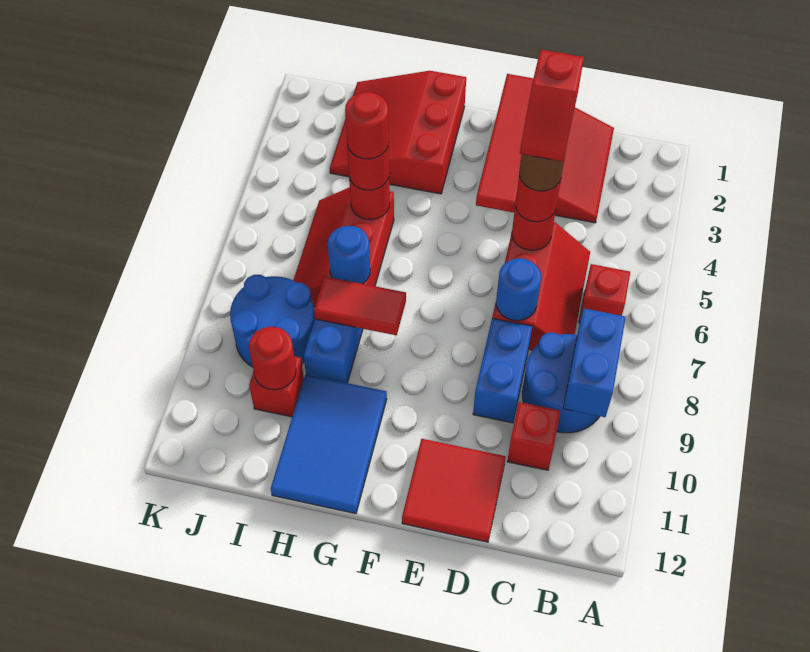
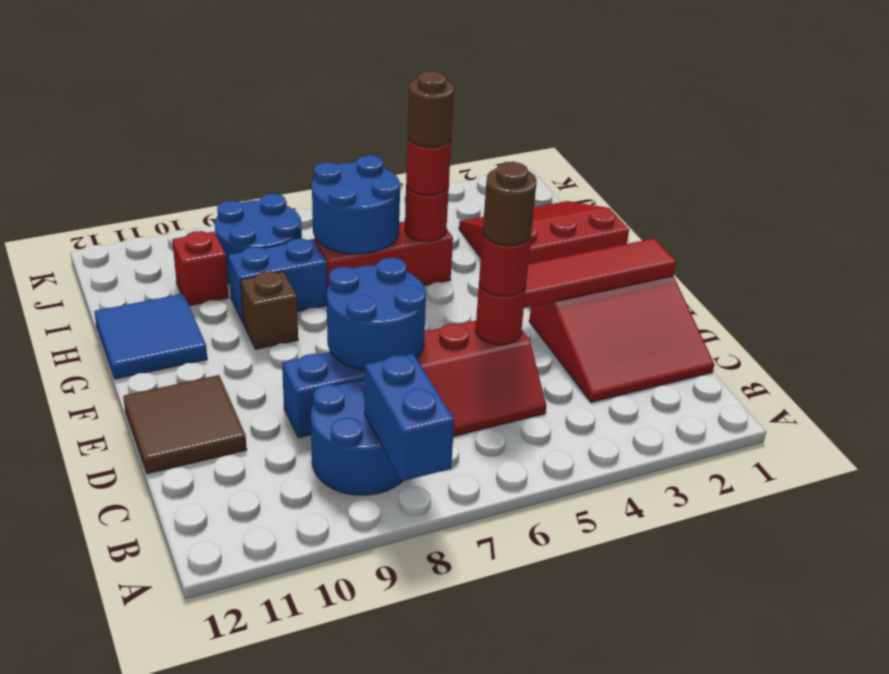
red 1x1 brick [579,264,630,323] -> none
blue 1x2 brick [563,309,626,417] -> blue 1x2 brick turned to [364,354,454,481]
red 1x1 brick [507,402,561,470] -> none
red 1x2 slope [520,50,584,162] -> none
blue 1x1 round brick [496,258,541,321] -> blue 2x2 round brick [327,258,426,370]
red 2x2 tile [402,439,506,542] -> brown 2x2 tile [123,375,247,474]
red 1x2 tile [314,277,406,335] -> none
none -> brown 1x1 brick [241,272,298,349]
blue 2x3 tile [271,375,387,514] -> blue 2x2 tile [94,294,207,379]
red 1x1 round brick [345,92,389,159] -> brown 1x1 round brick [408,71,454,147]
blue 1x1 round brick [328,226,370,284] -> blue 2x2 round brick [312,155,400,254]
red 1x1 round brick [249,327,296,390] -> none

